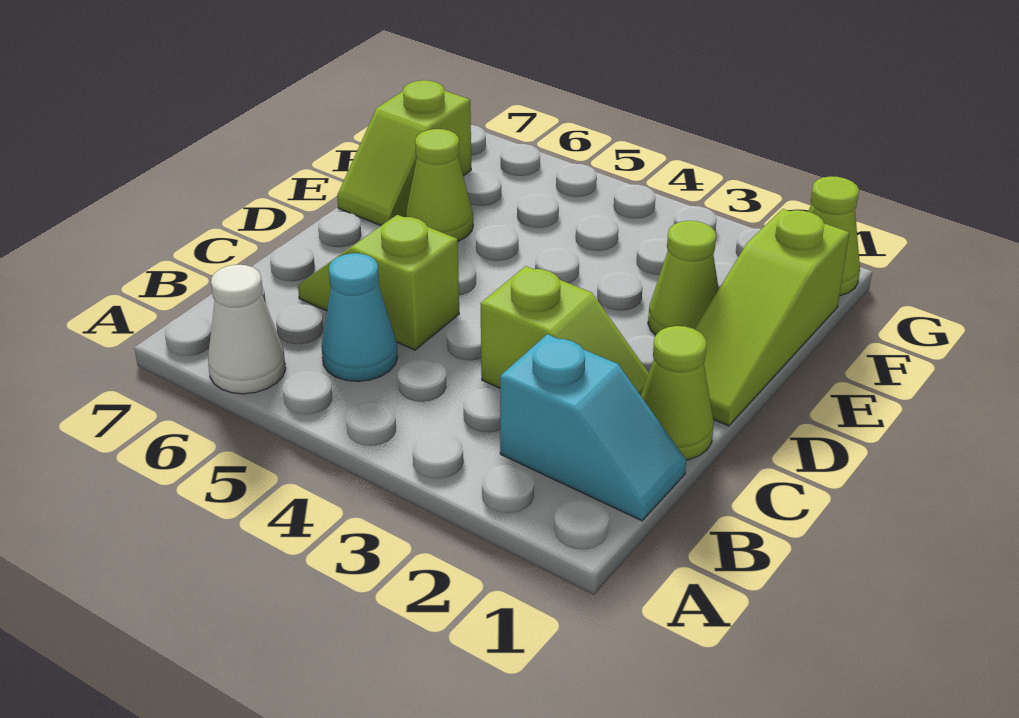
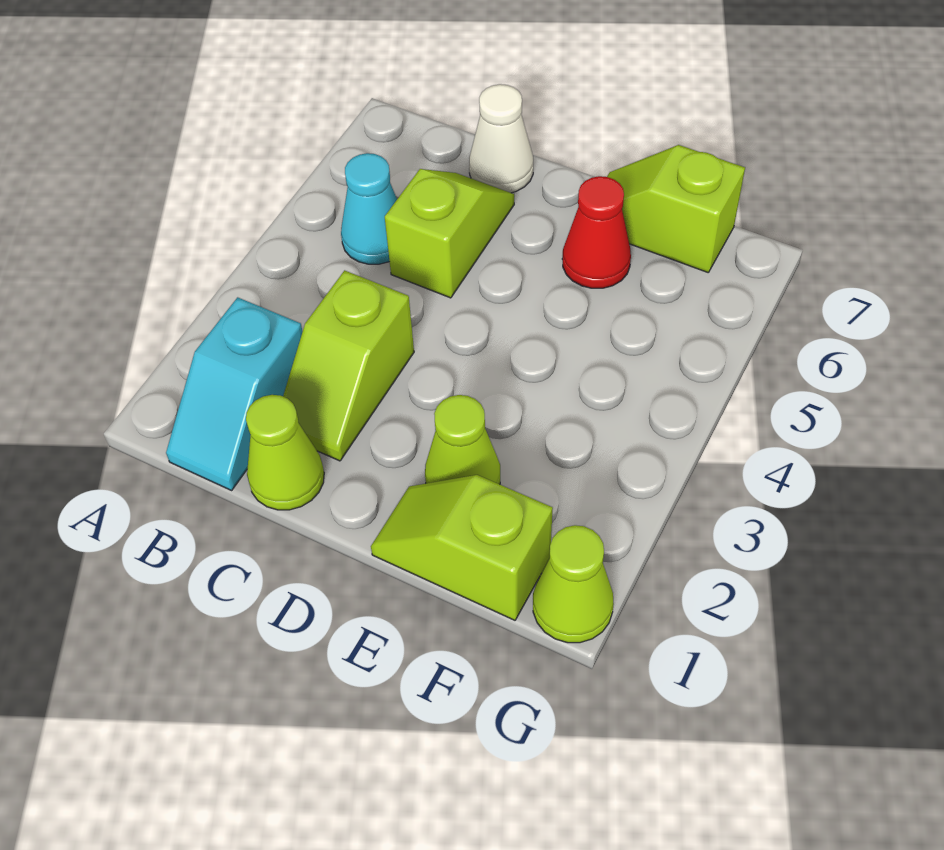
white 1x1 cone [208,265,286,394] -> white 1x1 cone moved to [469,84,533,193]
lime 1x3 slope [695,209,849,426] -> lime 1x2 slope [371,475,553,620]
lime 1x1 cone [406,129,473,241] -> red 1x1 cone [562,176,631,288]

